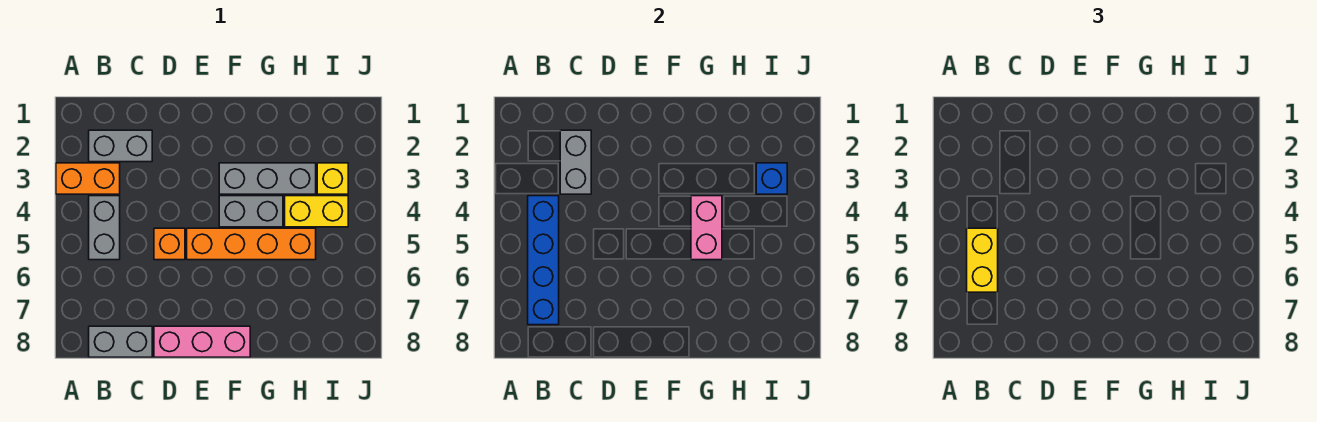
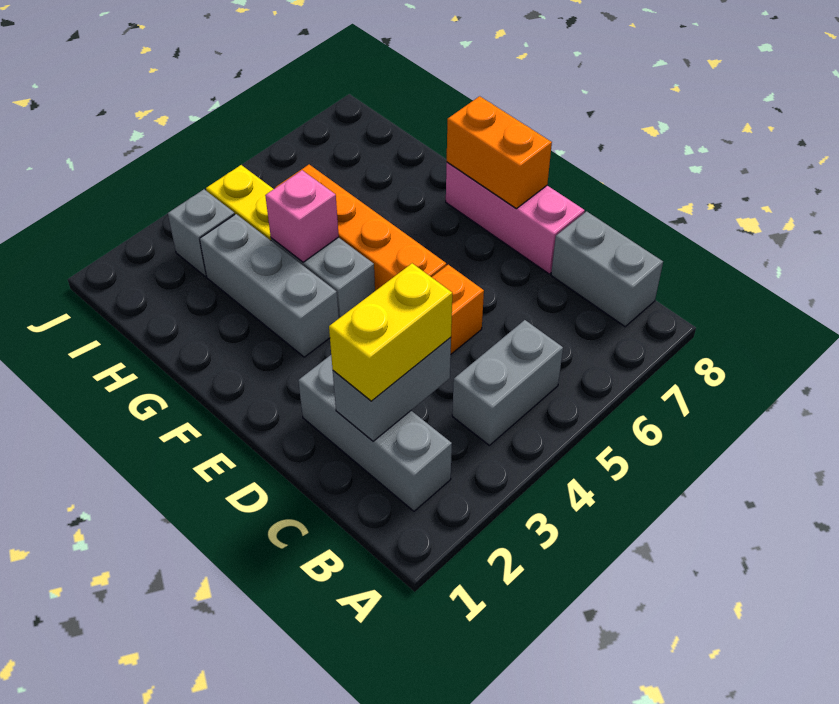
orange 1x2 brick [56,163,120,194] -> orange 1x2 brick moved to [447,96,552,209]
grey 1x2 brick [89,130,152,162] -> grey 1x3 brick [298,355,452,511]
blue 1x4 brick [528,196,559,325] -> none
yellow 1x2 brick [967,228,998,292] -> yellow 1x2 brick moved to [329,263,452,401]
pink 1x2 brick [691,196,722,260] -> pink 1x1 brick [265,170,339,262]
yellow 1x1 brick [317,163,348,194] -> grey 1x1 brick [168,189,235,277]
blue 1x1 brick [756,163,787,194] -> none

